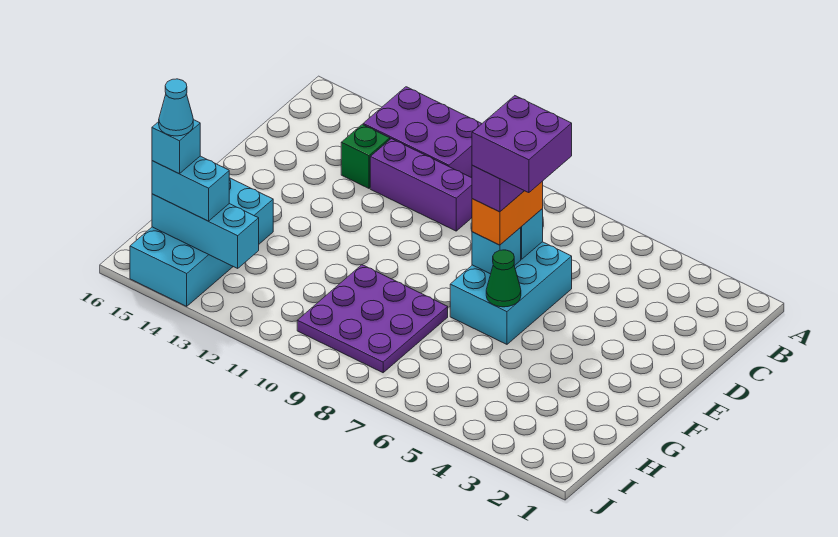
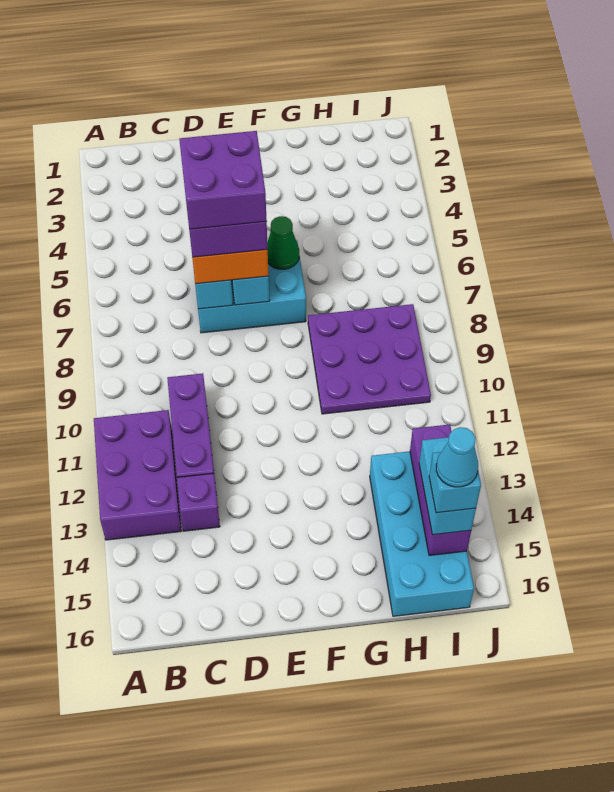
green 1x1 brick [341,124,390,188] -> purple 1x1 brick [177,473,220,531]
cyan 2x4 brick [130,178,273,306] -> cyan 2x4 brick turned to [370,451,474,616]
cyan 1x3 brick [152,194,259,268] -> purple 1x3 brick [410,424,471,555]

